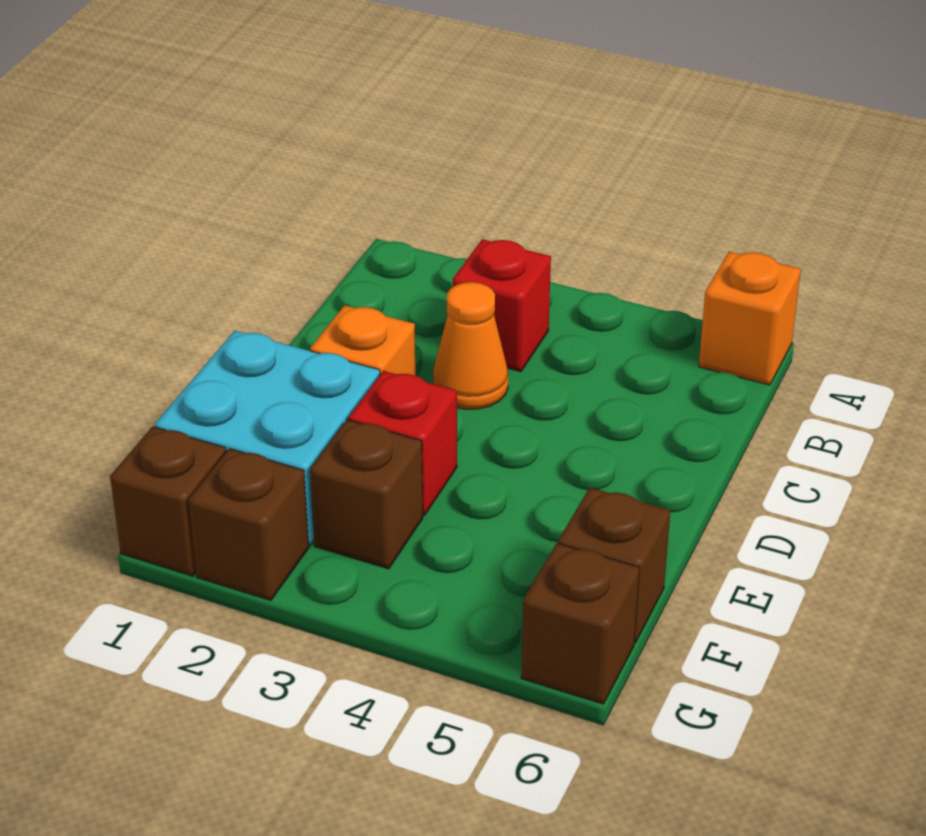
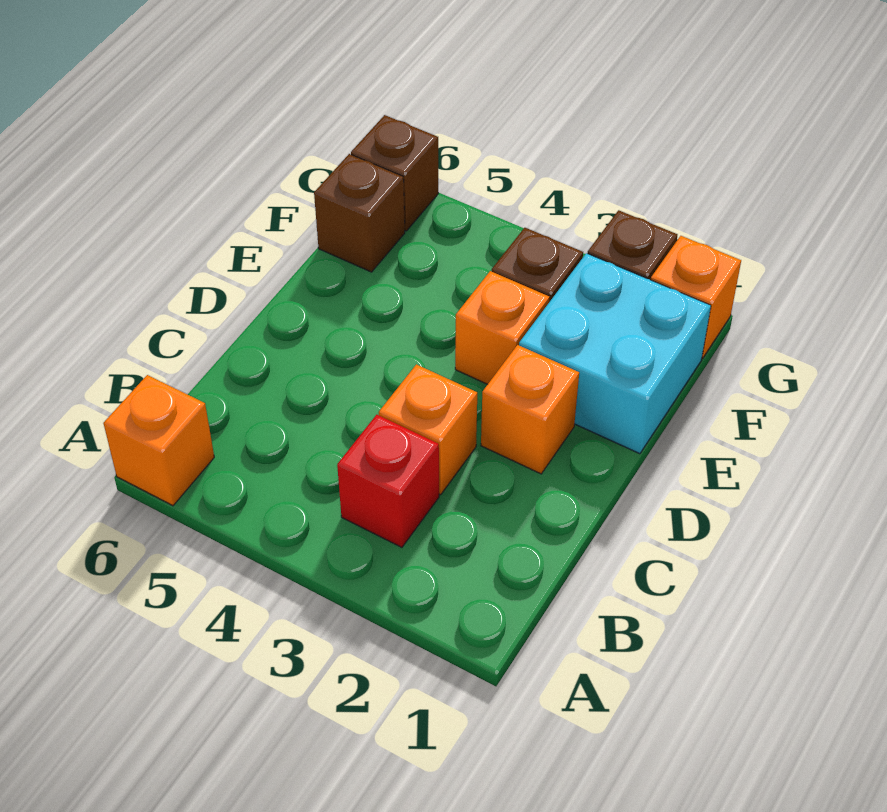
orange 1x1 cone [433,282,508,409] -> orange 1x1 brick [379,364,477,495]
red 1x1 brick [349,371,457,515] -> orange 1x1 brick [455,271,549,384]
brown 1x1 brick [110,426,226,576] -> orange 1x1 brick [651,236,741,358]

